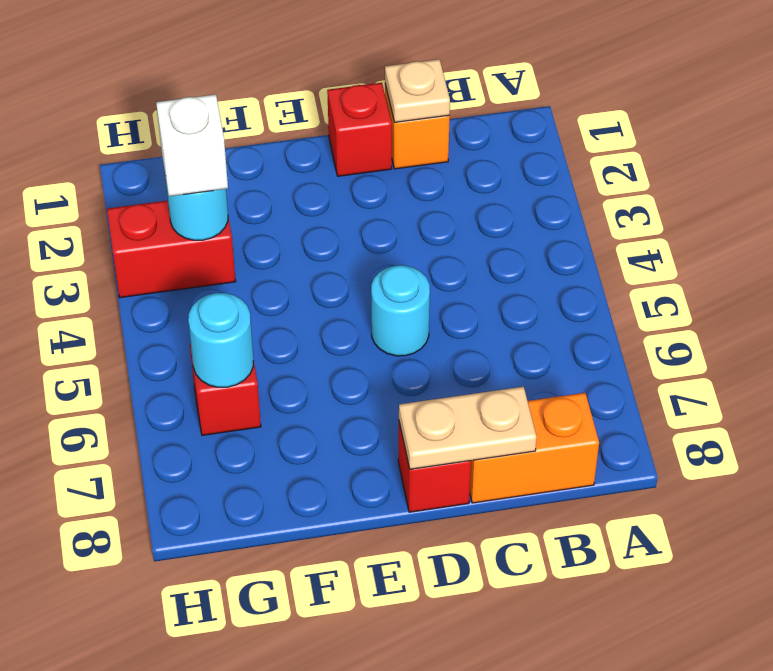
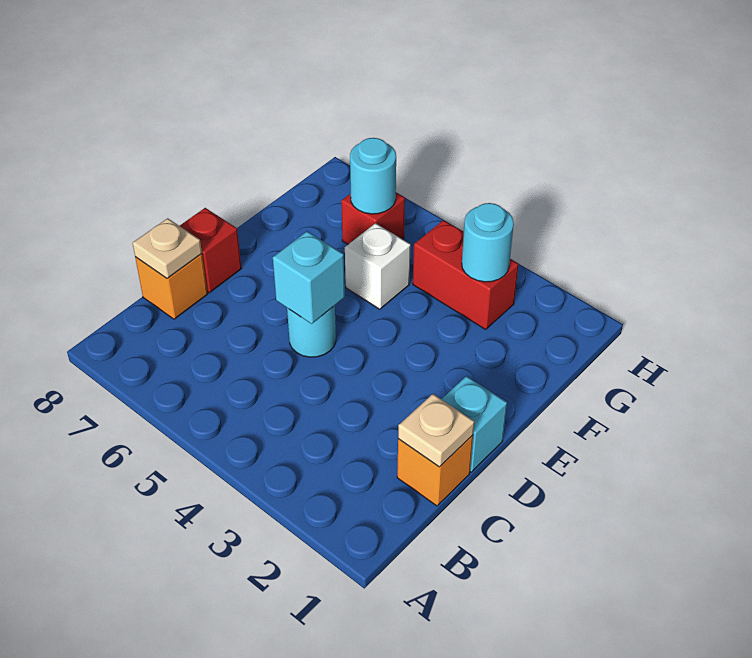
orange 1x2 brick [470,393,599,503] -> orange 1x1 brick [135,254,208,319]
tan 1x2 plate [399,387,537,469] -> tan 1x1 plate [133,218,202,278]
red 1x1 brick [327,83,392,176] -> cyan 1x1 brick [442,376,507,472]
none -> cyan 1x1 brick [273,231,345,324]
red 1x2 brick [107,201,236,298] -> red 1x2 brick turned to [413,220,518,329]
white 1x1 brick [156,94,228,196] -> white 1x1 brick moved to [345,223,411,309]

